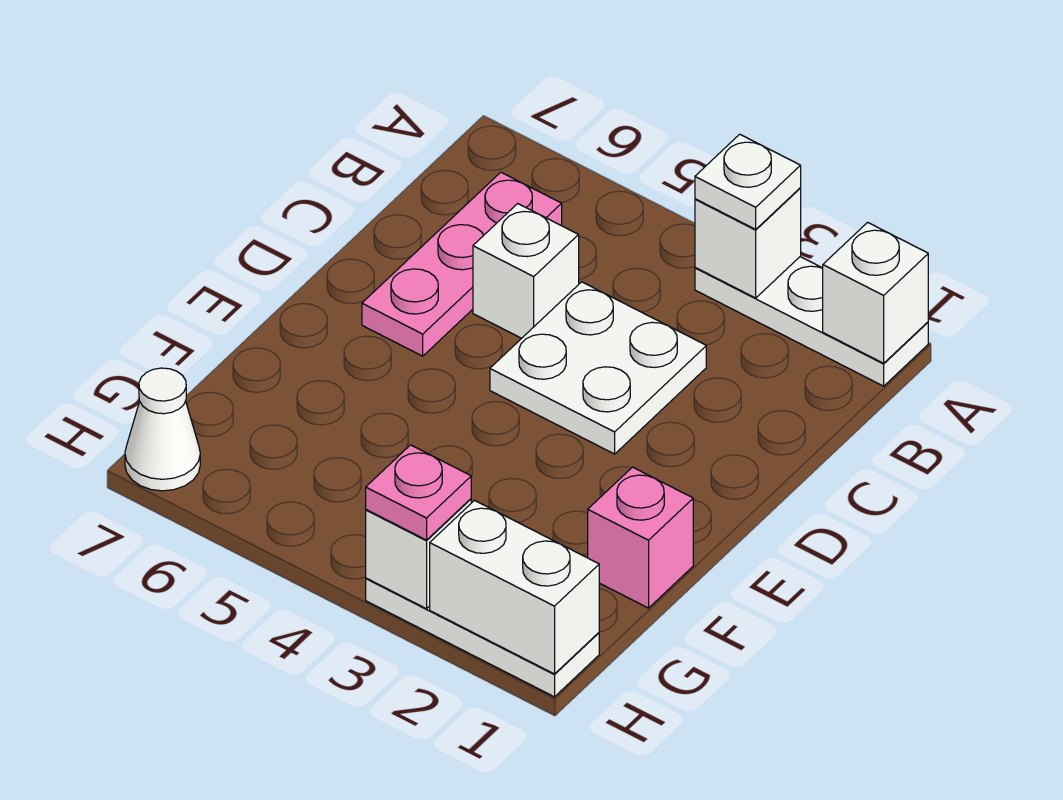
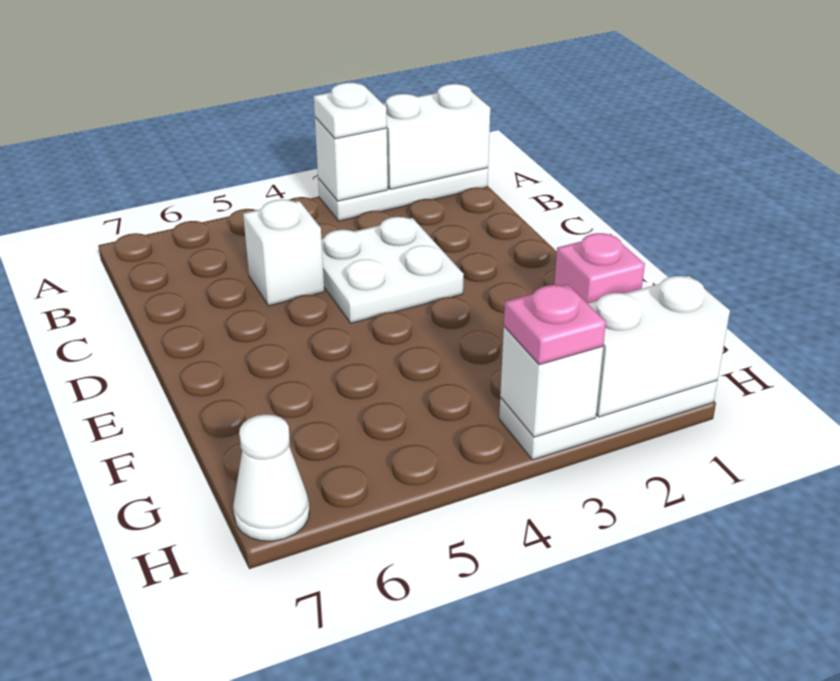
white 1x1 brick [823,222,928,363] -> white 1x2 brick [383,84,490,189]
pink 1x3 plate [362,172,562,356] -> none

